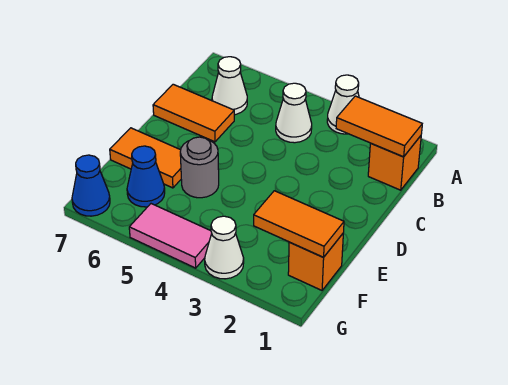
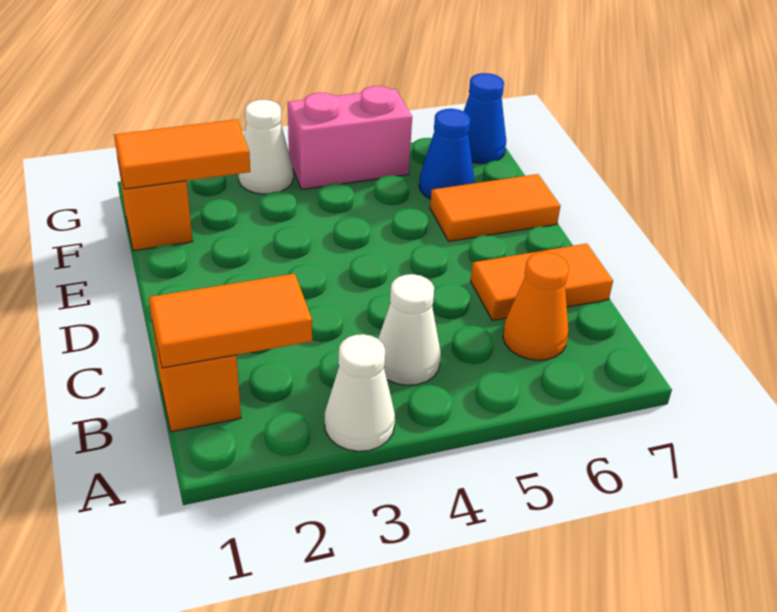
white 1x1 cone [212,57,247,115] -> orange 1x1 cone [503,252,569,360]
grey 1x1 round brick [180,137,219,198] -> none
pink 1x2 tile [129,204,212,268] -> pink 1x2 brick [288,86,412,189]

